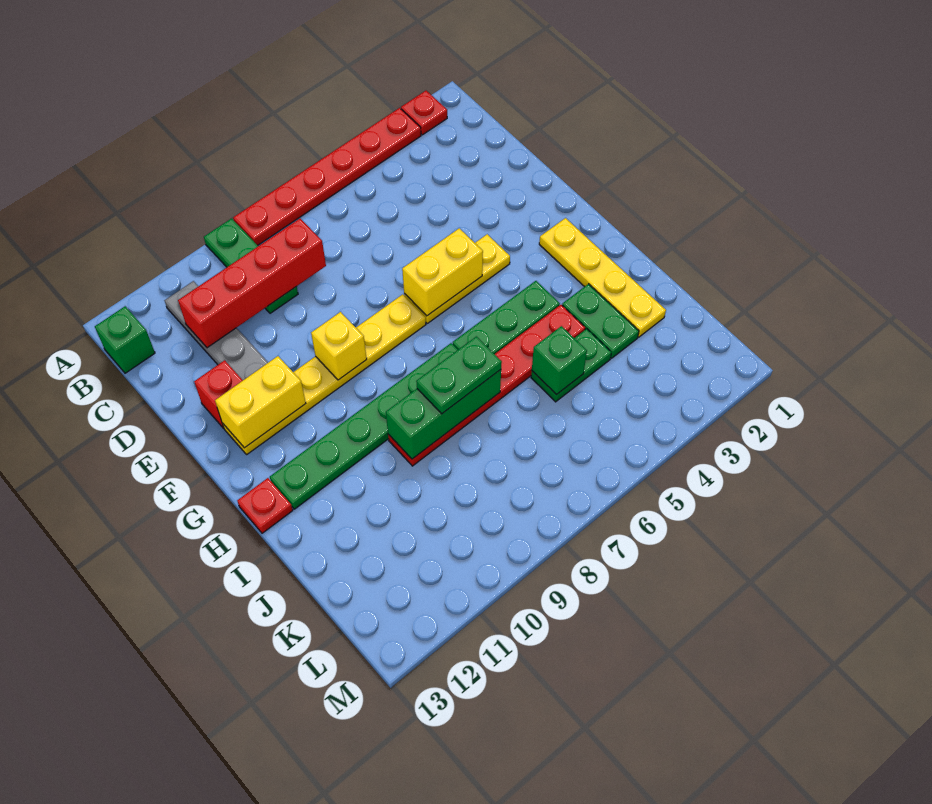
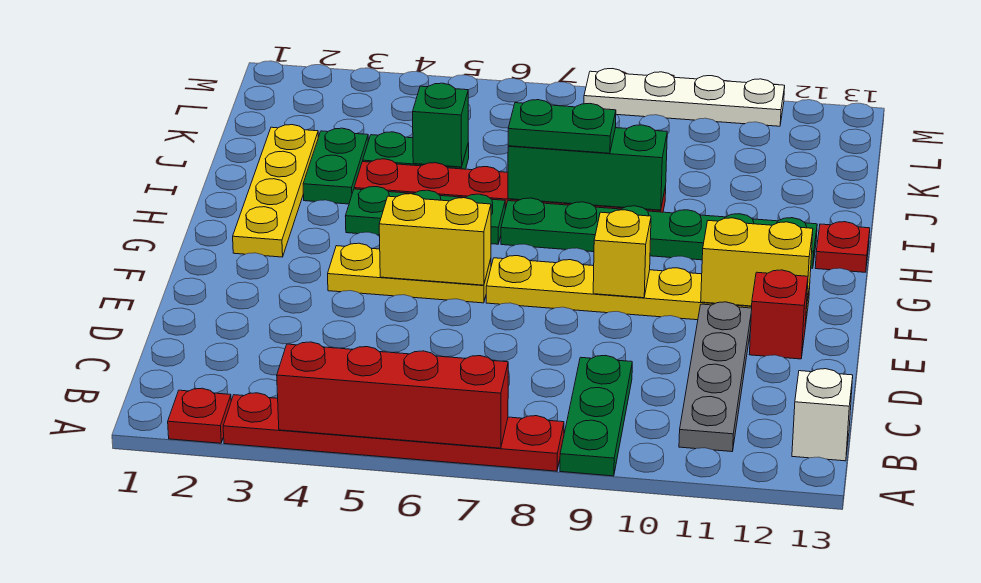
green 1x1 brick [95,306,155,373] -> white 1x1 brick [792,369,853,461]
red 1x4 brick [178,219,326,348] -> red 1x4 brick moved to [277,342,508,448]
none -> white 1x4 plate [584,69,785,126]

